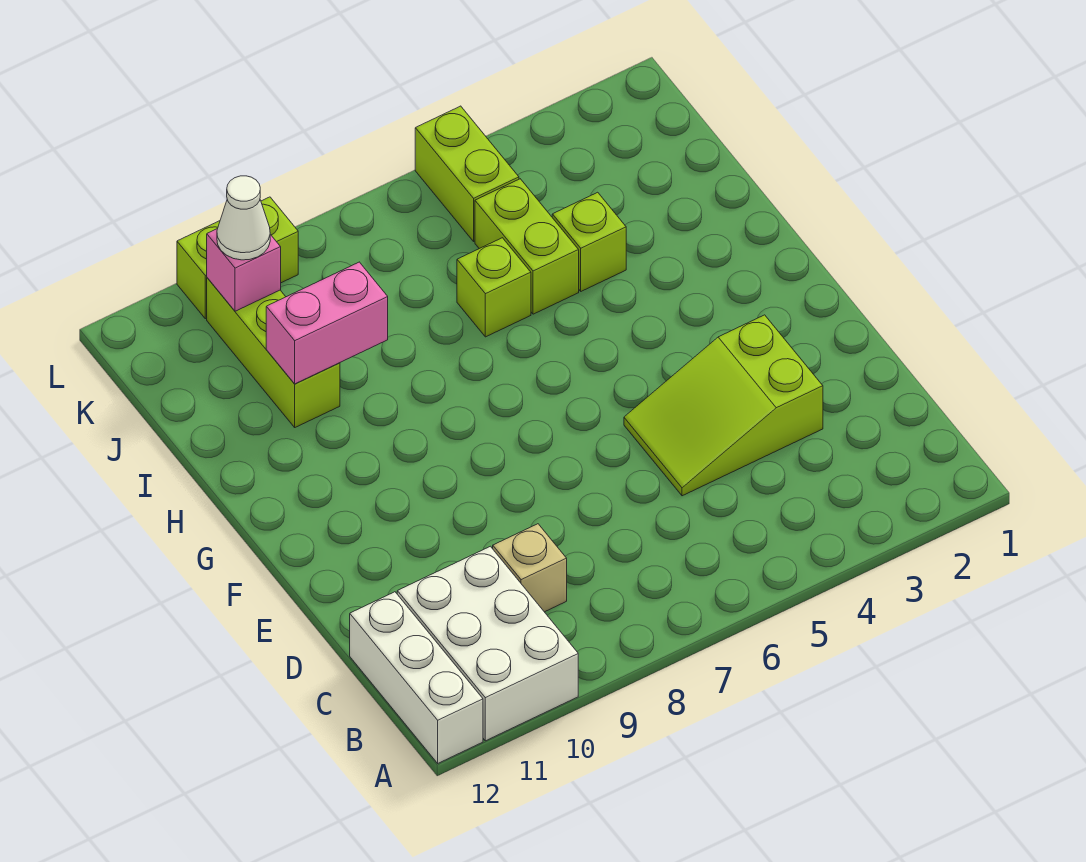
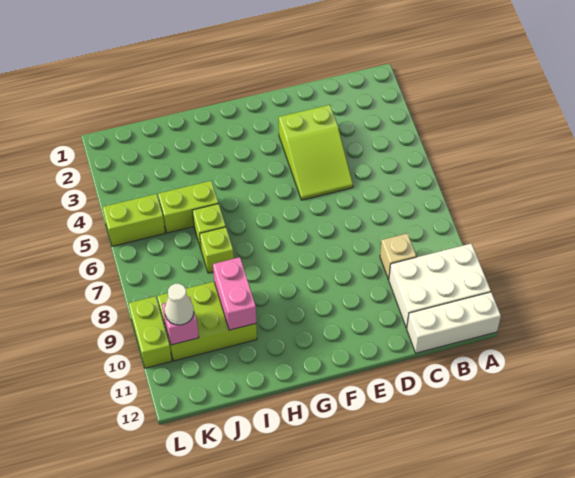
lime 1x1 brick [552,192,626,291] -> lime 1x1 brick moved to [200,227,234,273]
lime 1x3 brick [207,278,340,427] -> lime 2x3 brick [157,282,257,361]

